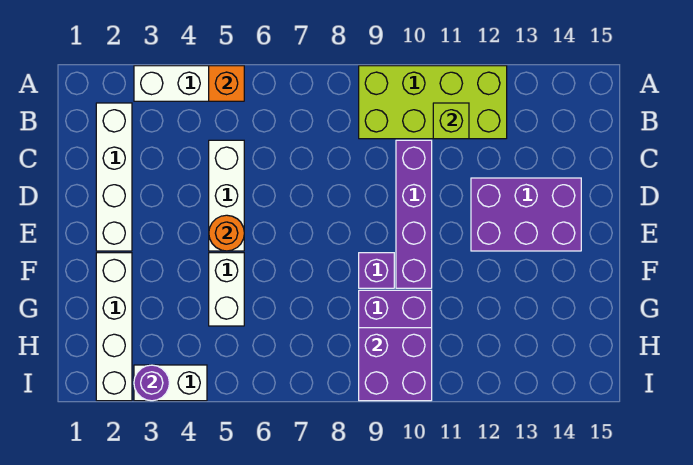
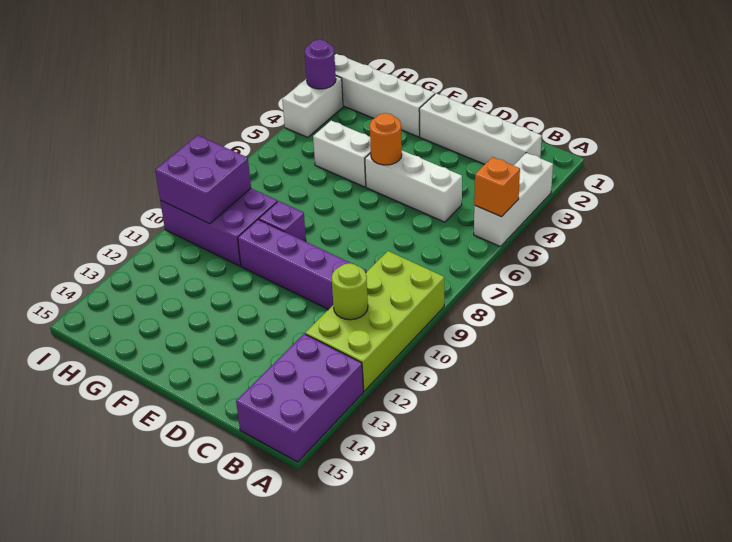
lime 1x1 brick [433,103,469,139] -> lime 1x1 round brick [332,263,368,320]
purple 2x3 brick [471,178,581,251] -> purple 2x3 brick moved to [236,334,363,462]

